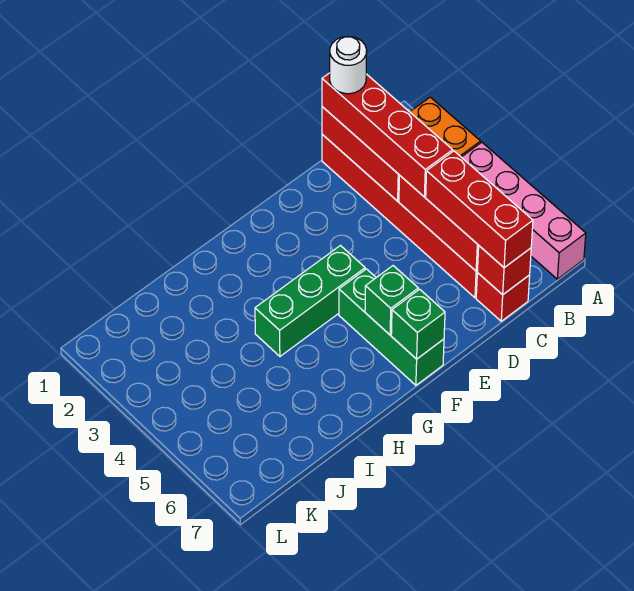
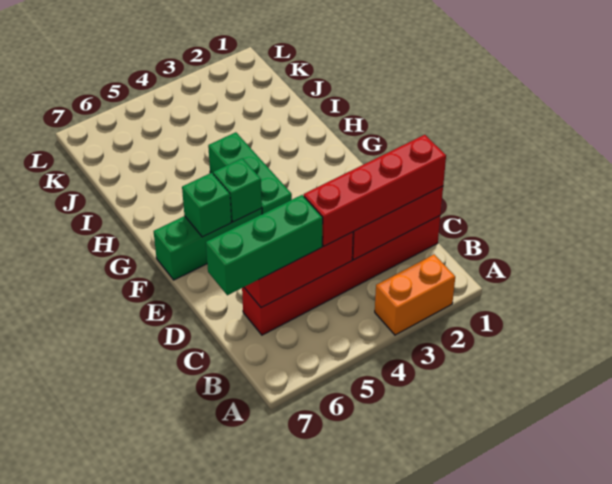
pink 1x4 brick [462,142,586,279] -> none
white 1x1 round brick [330,36,367,94] -> none
red 1x3 brick [426,151,533,268] -> green 1x3 brick [206,195,323,295]
red 1x1 brick [476,273,530,321] -> none
red 1x1 brick [477,246,531,295] -> none
green 1x1 brick [391,289,445,359] -> green 1x1 brick moved to [213,158,262,222]

